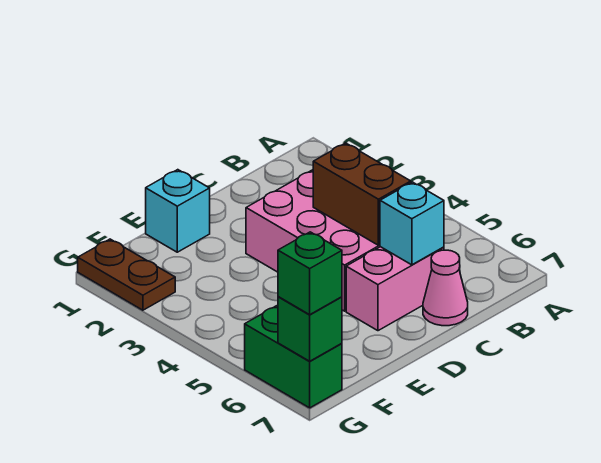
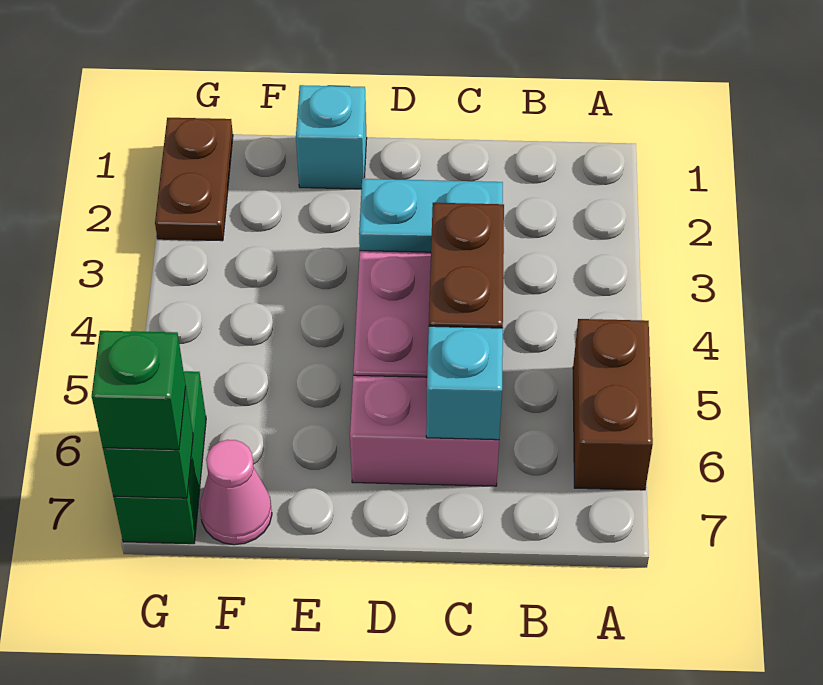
none -> brown 1x2 brick [573,319,653,490]
none -> cyan 1x2 plate [359,179,503,252]
pink 1x1 cone [423,250,468,326] -> pink 1x1 cone moved to [200,440,272,545]

